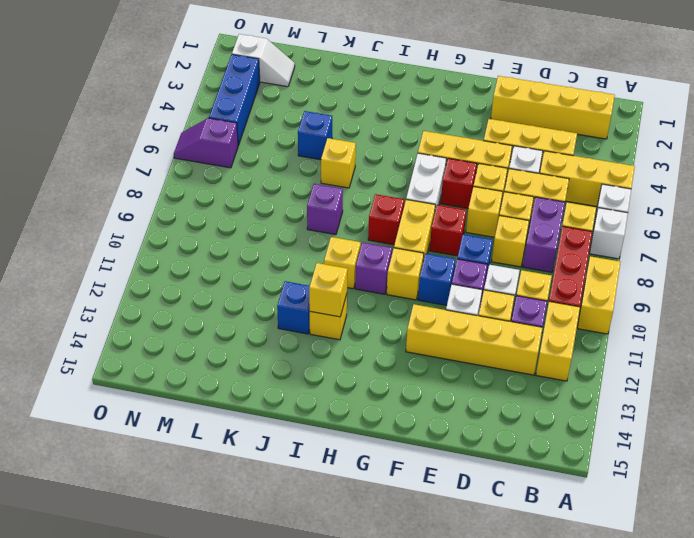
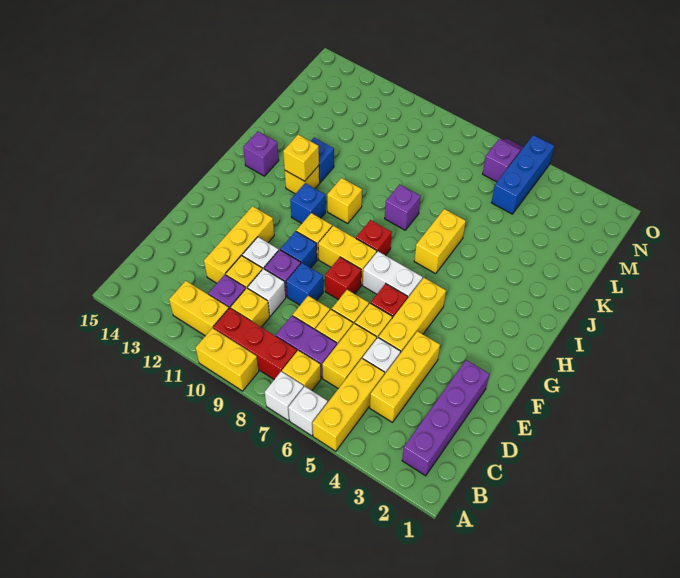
yellow 1x4 brick [491,76,615,139] -> purple 1x4 brick [402,360,490,476]
yellow 1x4 brick [406,304,543,375] -> yellow 1x3 brick [204,206,274,283]
purple 1x1 brick [355,242,392,294] -> purple 1x1 brick moved to [243,131,279,176]
yellow 1x1 brick [321,138,356,188] -> yellow 1x2 brick [414,209,466,274]
blue 1x1 brick [298,111,332,160] -> blue 1x1 brick moved to [290,183,326,223]
white 1x2 slope [232,34,295,87] -> none
blue 1x3 brick [209,54,260,145] -> blue 1x3 brick turned to [491,135,554,214]

